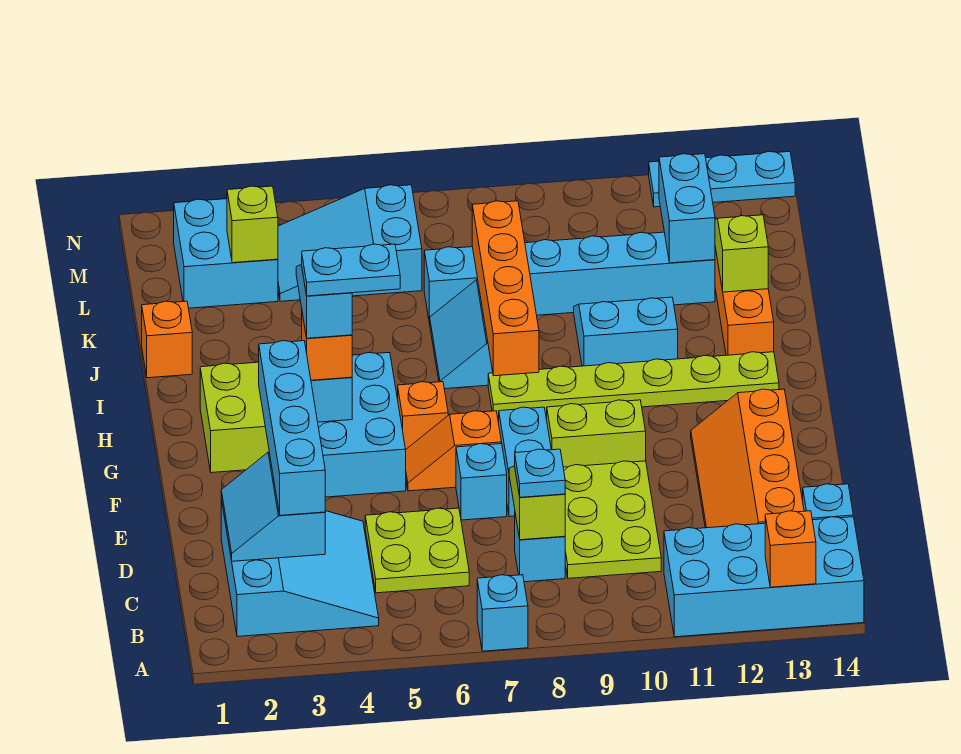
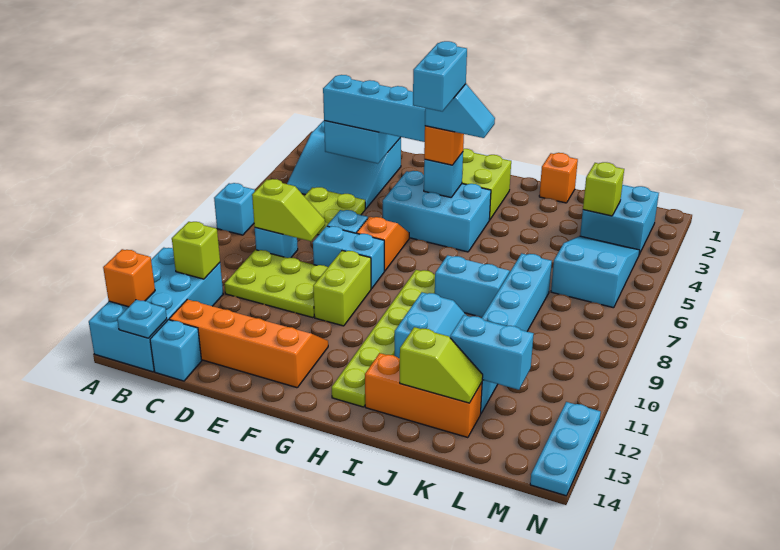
none -> lime 1x1 brick [172,222,220,279]
cyan 1x1 plate [515,449,565,497] -> cyan 1x1 plate moved to [117,300,167,338]
cyan 1x2 plate [302,244,400,296] -> cyan 1x2 brick [413,41,467,112]
orange 1x1 brick [398,382,448,449] -> none
orange 1x4 brick [472,201,539,376] -> none

